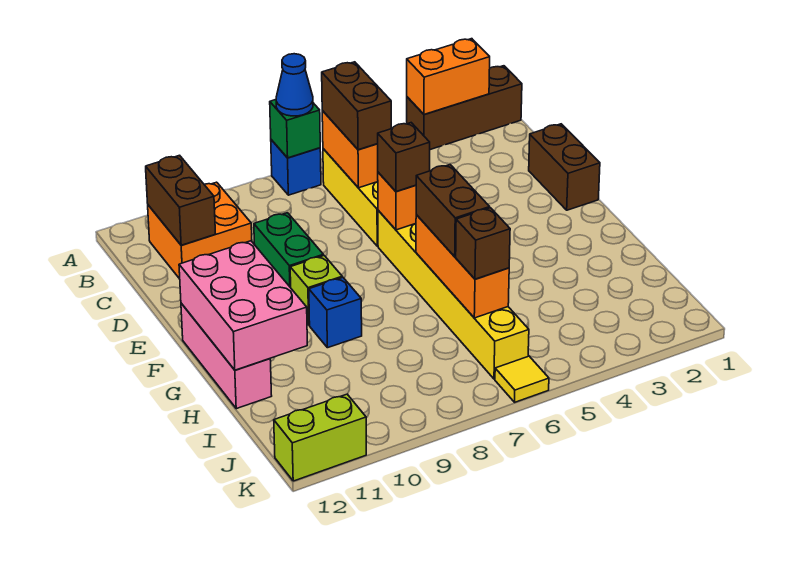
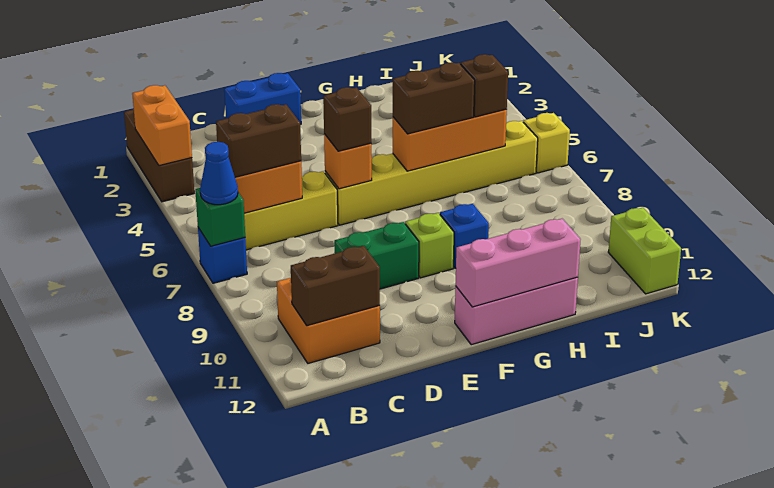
brown 1x2 brick [529,124,600,210] -> blue 1x2 brick [224,73,301,124]
pink 2x3 brick [179,241,307,370] -> pink 1x3 brick [455,219,581,307]
yellow 1x1 tile [495,356,549,402] -> yellow 1x1 brick [523,113,570,173]

